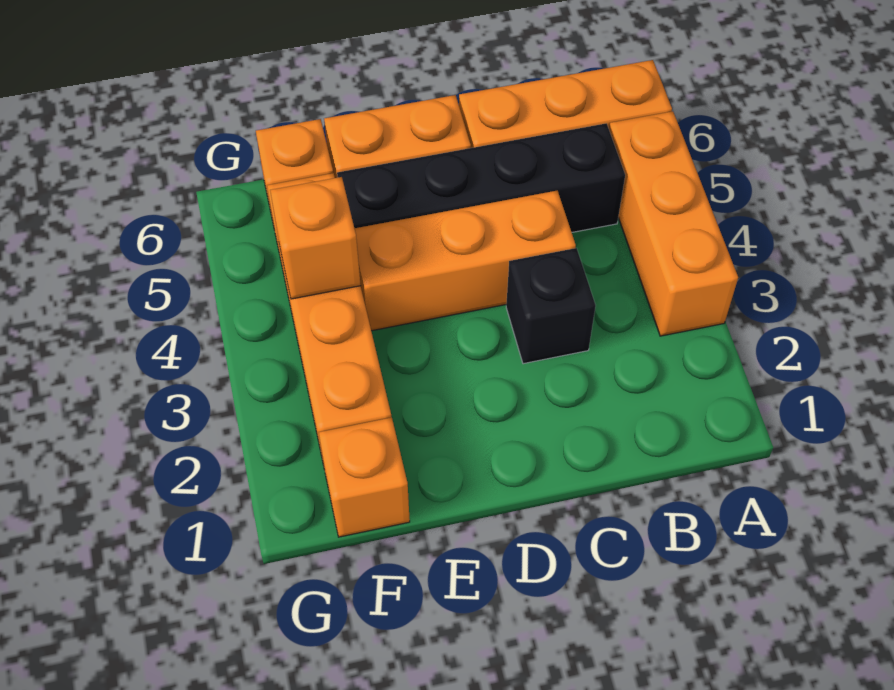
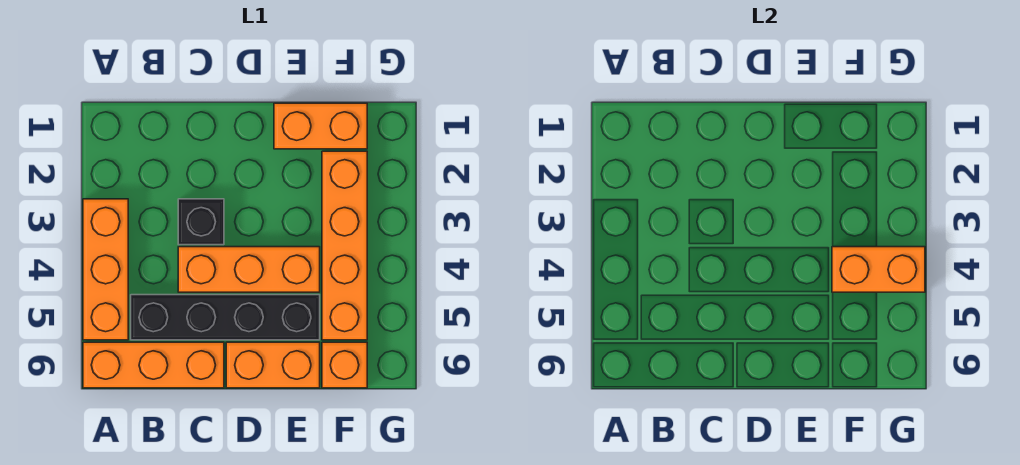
orange 1x1 brick [319,417,410,537] -> orange 1x2 brick [274,103,367,149]
orange 1x1 brick [270,177,361,299] -> orange 1x2 brick [832,247,925,292]

